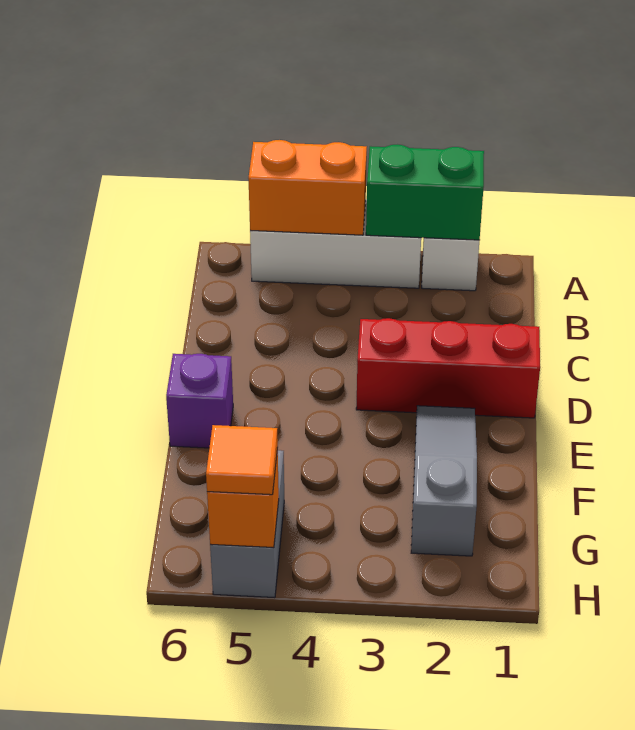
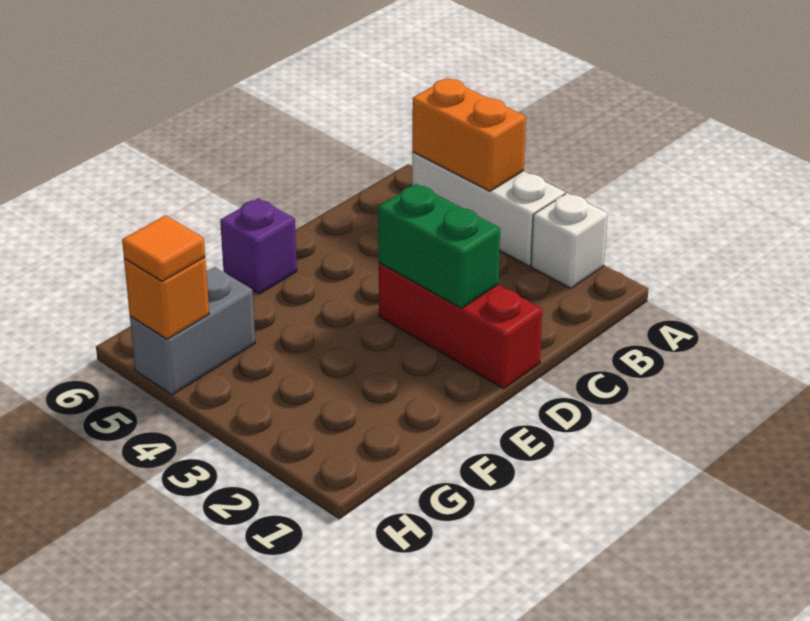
green 1x2 brick [366,145,484,240] -> green 1x2 brick moved to [378,184,500,308]
grey 1x3 slope [411,406,477,556] -> none

